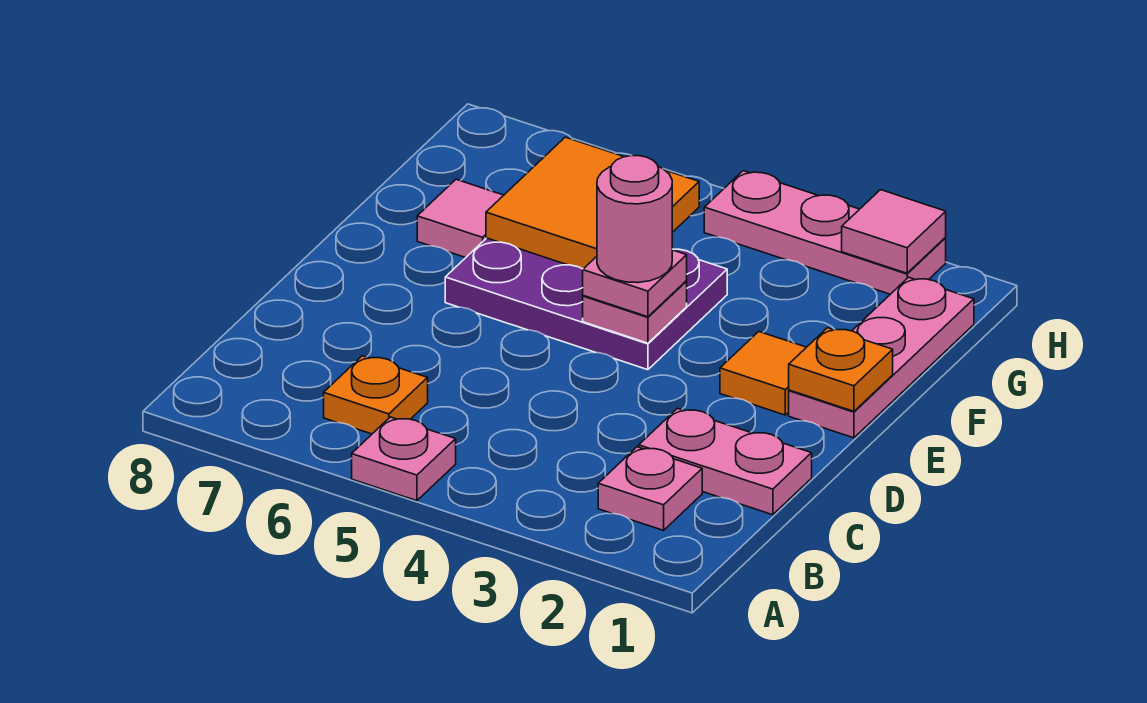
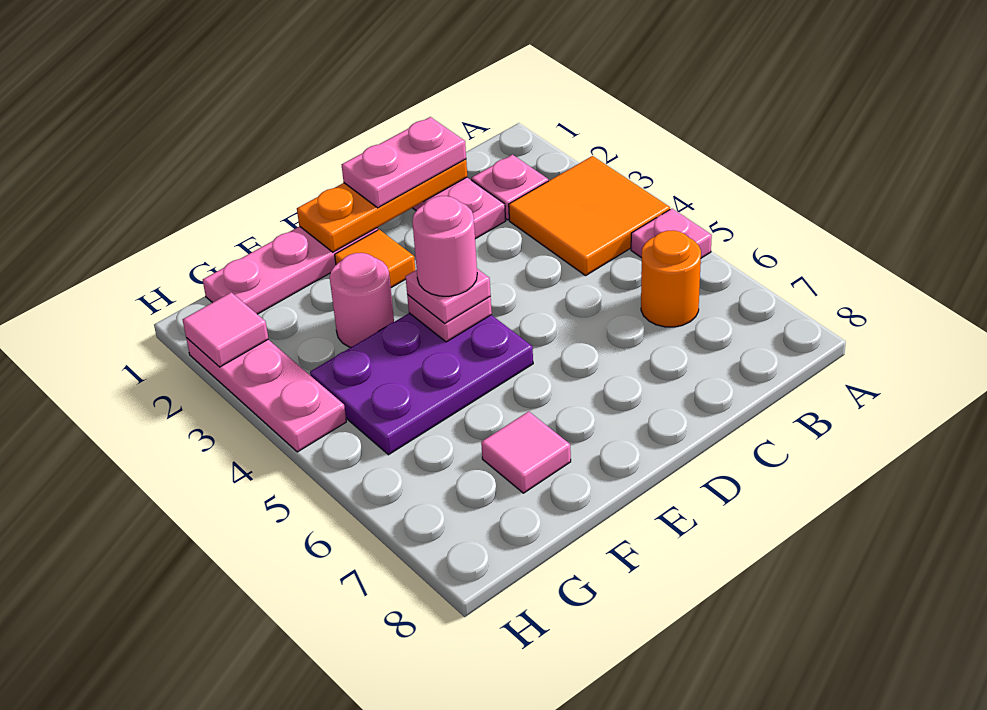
orange 1x1 plate [324,356,428,434] -> orange 1x1 round brick [641,230,701,327]
none -> pink 1x2 plate [342,117,466,208]
orange 1x1 plate [789,328,893,411] -> orange 1x3 plate [297,159,467,252]
purple 2x3 plate [445,238,727,370] -> purple 2x3 plate turned to [310,313,533,455]
none -> pink 1x1 round brick [330,253,394,348]
orange 2x2 tile [486,137,699,269] -> orange 2x2 tile moved to [509,156,670,276]

